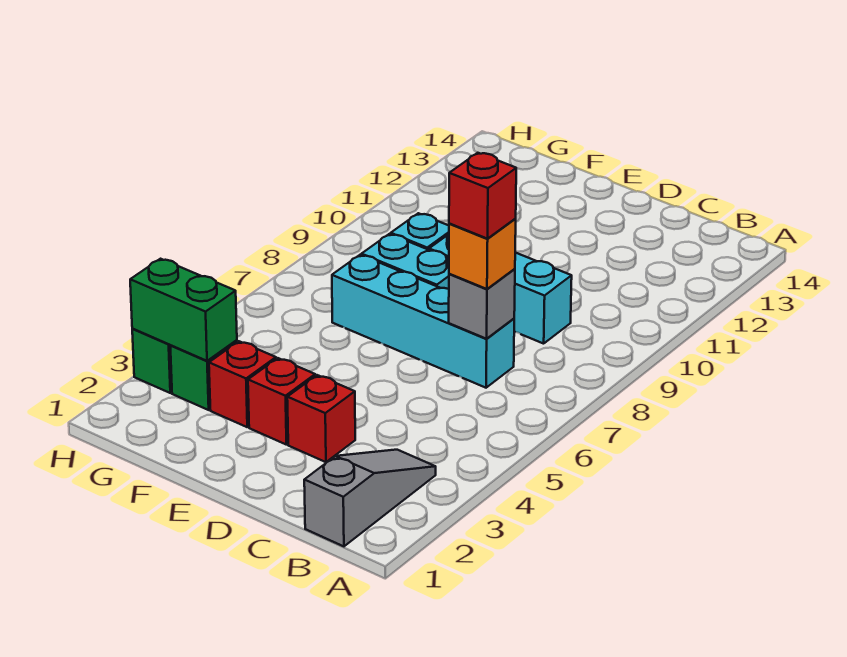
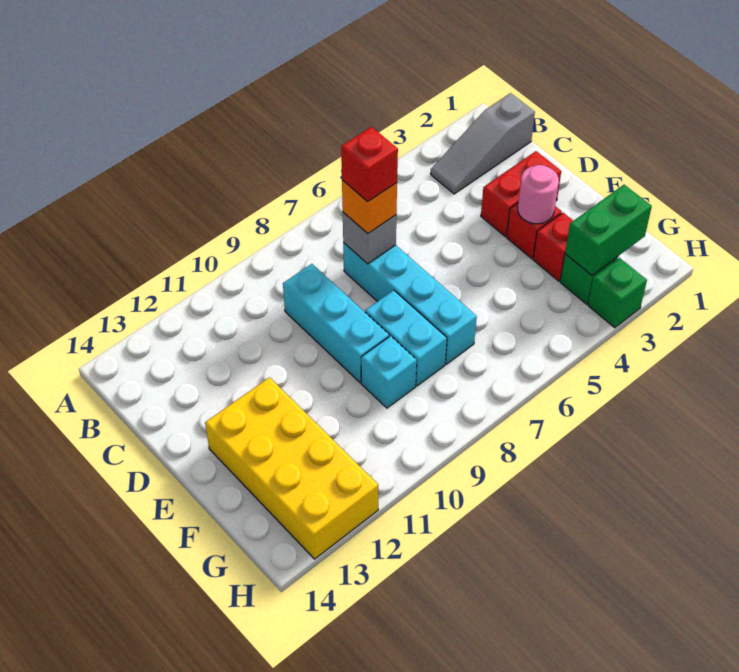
red 1x1 brick [287,375,355,462] -> red 1x2 brick [481,151,561,237]
none -> pink 1x1 round brick [518,165,559,224]
none -> yellow 2x4 brick [205,377,378,559]
green 1x2 brick [130,259,237,361] -> green 1x2 brick turned to [565,185,652,275]

